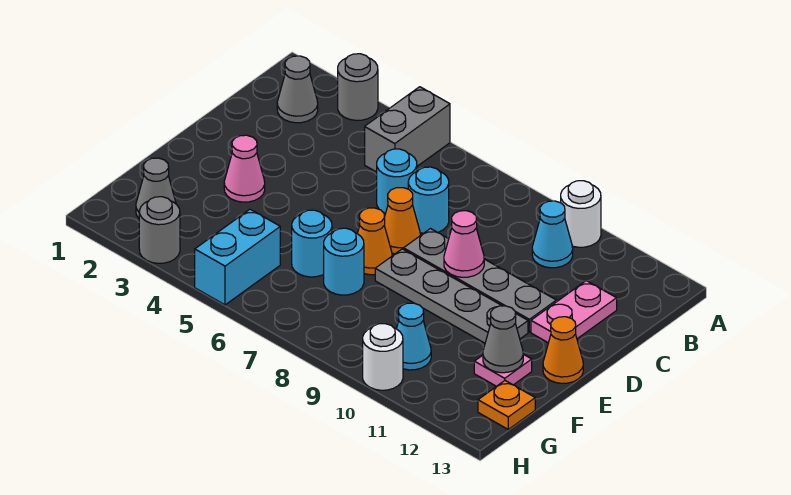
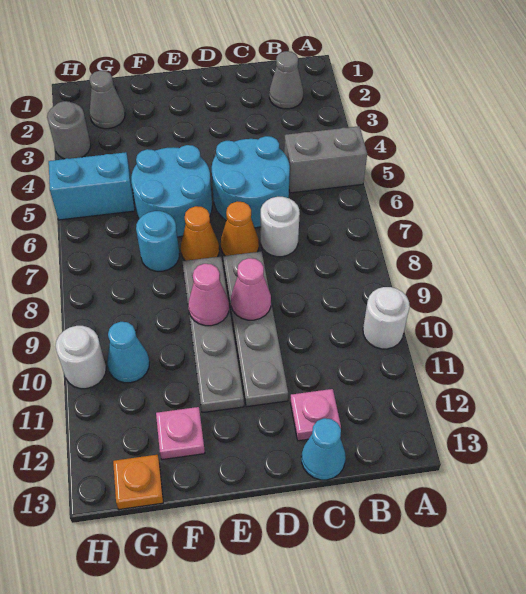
grey 1x1 round brick [338,54,378,120] -> none
cyan 1x1 cone [532,201,573,268] -> cyan 1x1 cone moved to [301,418,346,480]
cyan 1x1 round brick [377,149,417,213] -> cyan 2x2 round brick [212,136,290,228]
cyan 1x1 round brick [408,167,449,233] -> white 1x1 round brick [261,197,300,257]
pink 1x2 plate [531,281,617,343] -> pink 1x1 plate [290,389,341,441]
pink 1x1 cone [224,135,265,202] -> pink 1x1 cone moved to [188,264,229,326]
orange 1x1 cone [543,317,583,383] -> none
cyan 1x1 round brick [292,210,332,277] -> cyan 2x2 round brick [131,145,212,237]
grey 1x1 cone [483,306,523,373] -> none

